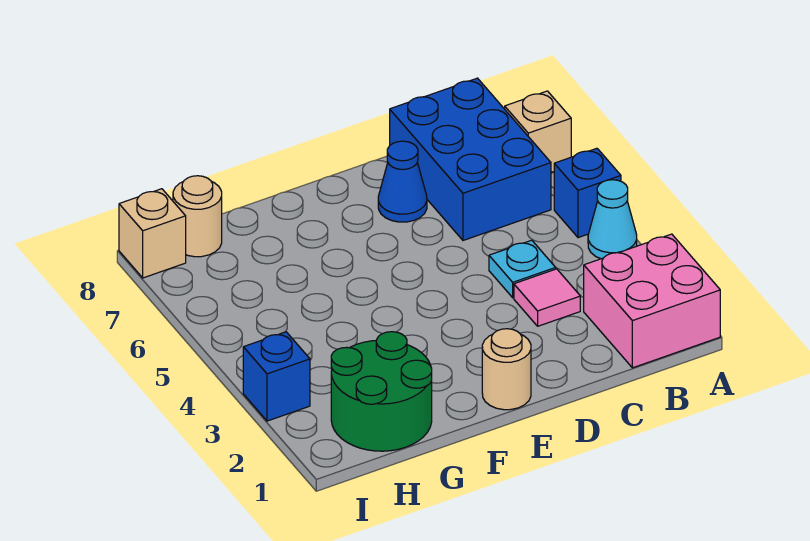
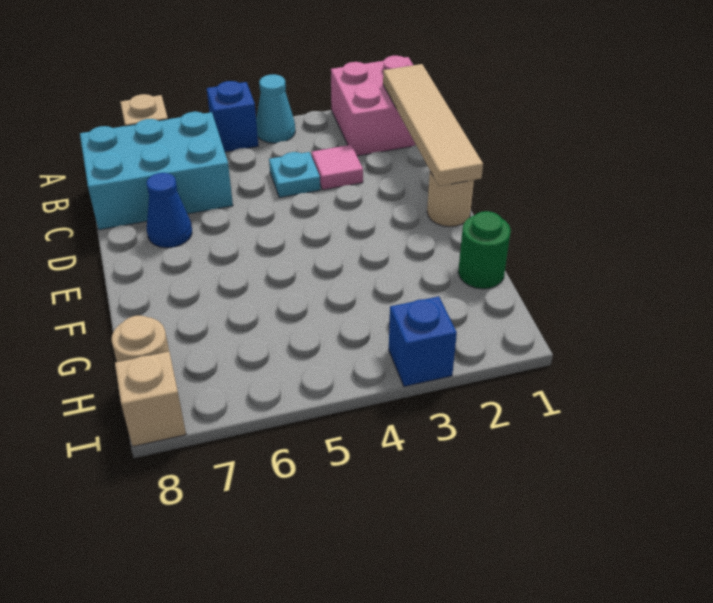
none -> tan 1x4 tile [383,64,483,186]
blue 2x3 brick [390,78,551,240] -> cyan 2x3 brick [80,112,233,230]
green 2x2 round brick [331,332,432,451] -> green 1x1 round brick [458,211,511,289]

